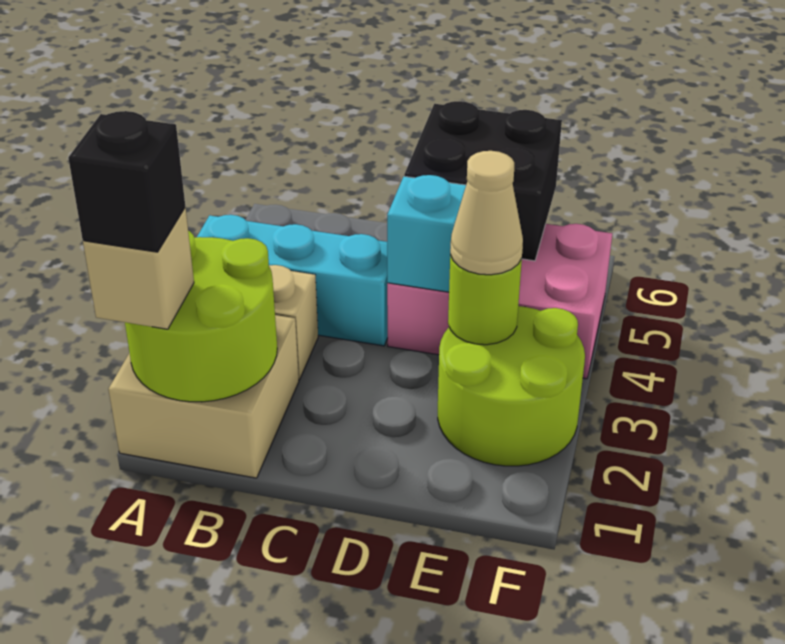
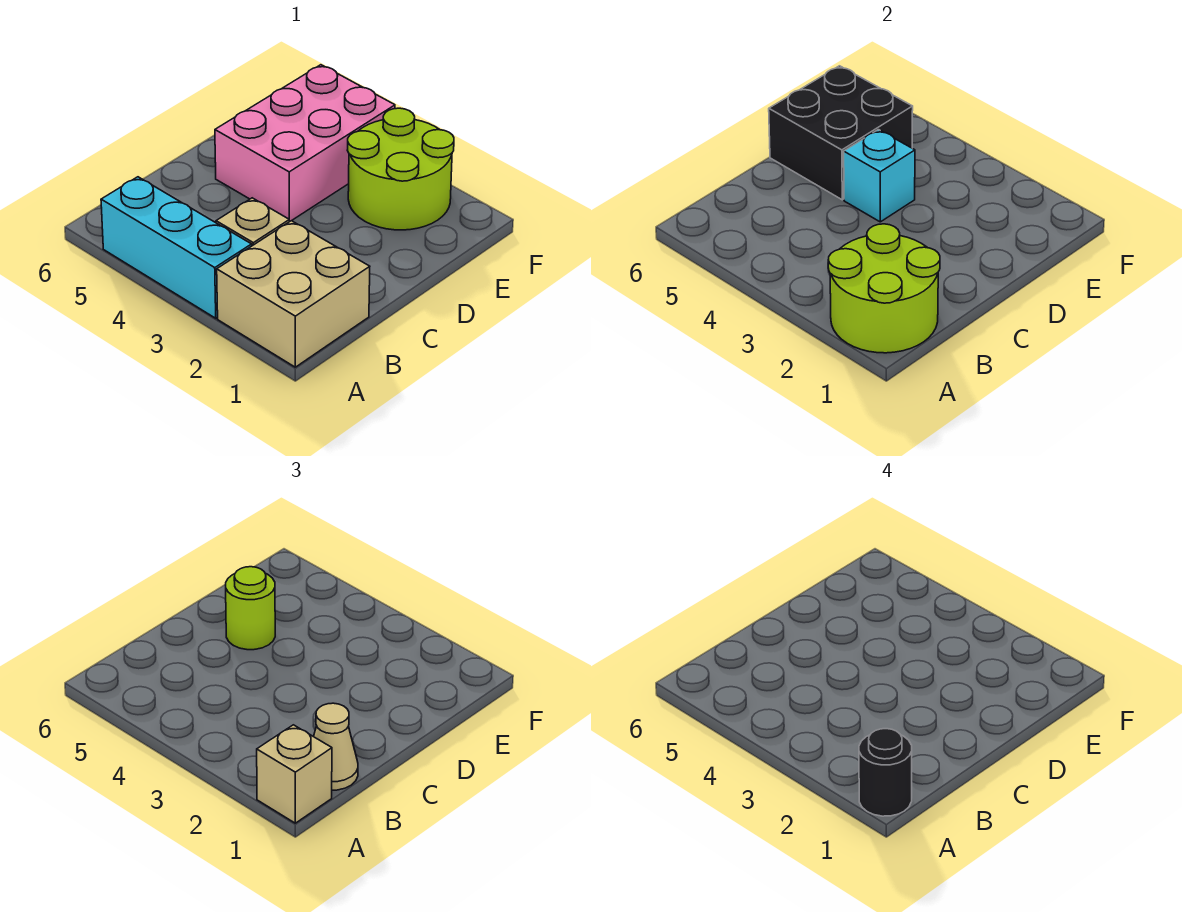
black 1x1 brick [68,111,185,252] -> black 1x1 round brick [859,729,912,816]
cyan 1x3 brick [197,215,388,346] -> cyan 1x3 brick turned to [101,177,252,318]
lime 1x1 round brick [448,255,522,345] -> lime 1x1 round brick moved to [226,567,275,650]
tan 1x1 cone [450,151,523,275] -> tan 1x1 cone moved to [314,703,358,790]

